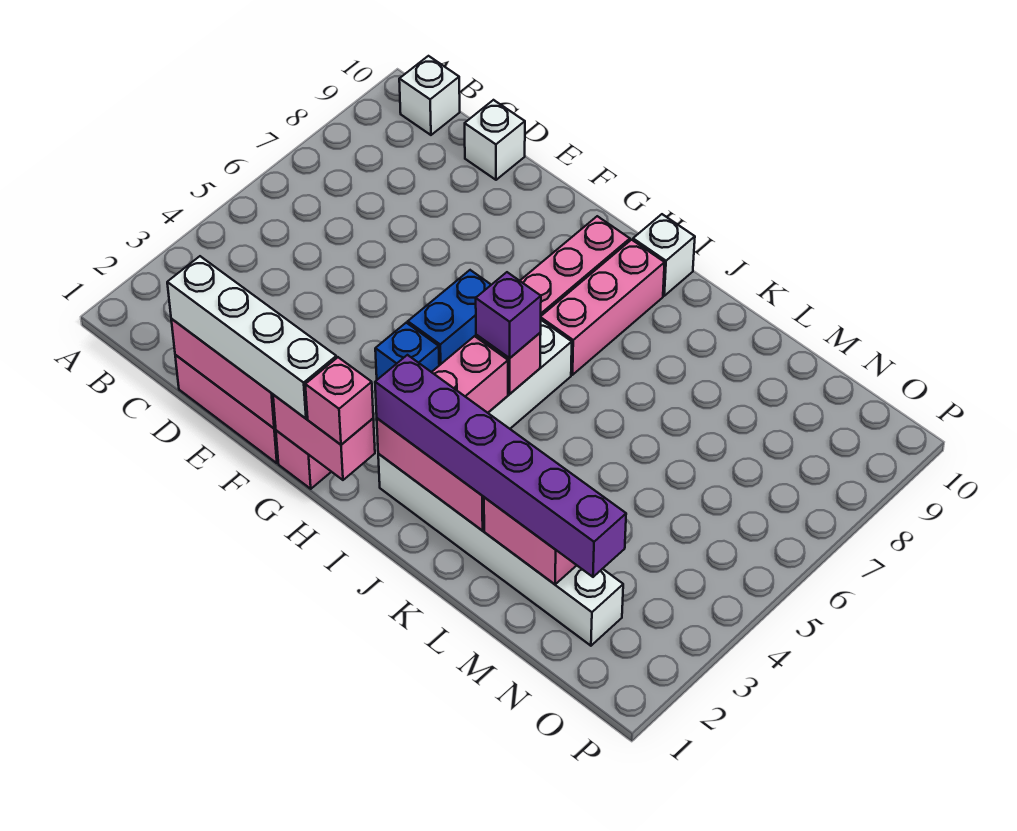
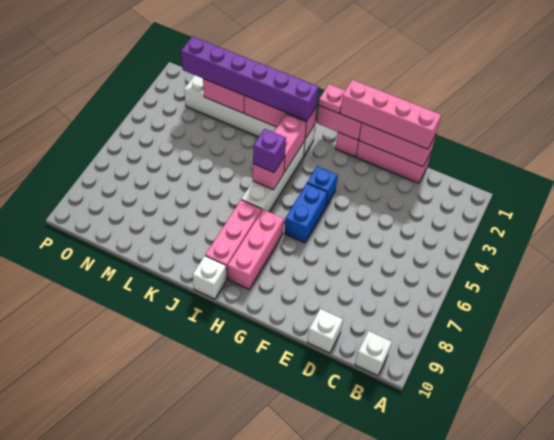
white 1x4 brick [167,256,336,418] -> pink 1x4 brick [340,80,441,149]
pink 1x1 brick [305,357,373,445] -> pink 1x1 plate [319,84,345,113]

